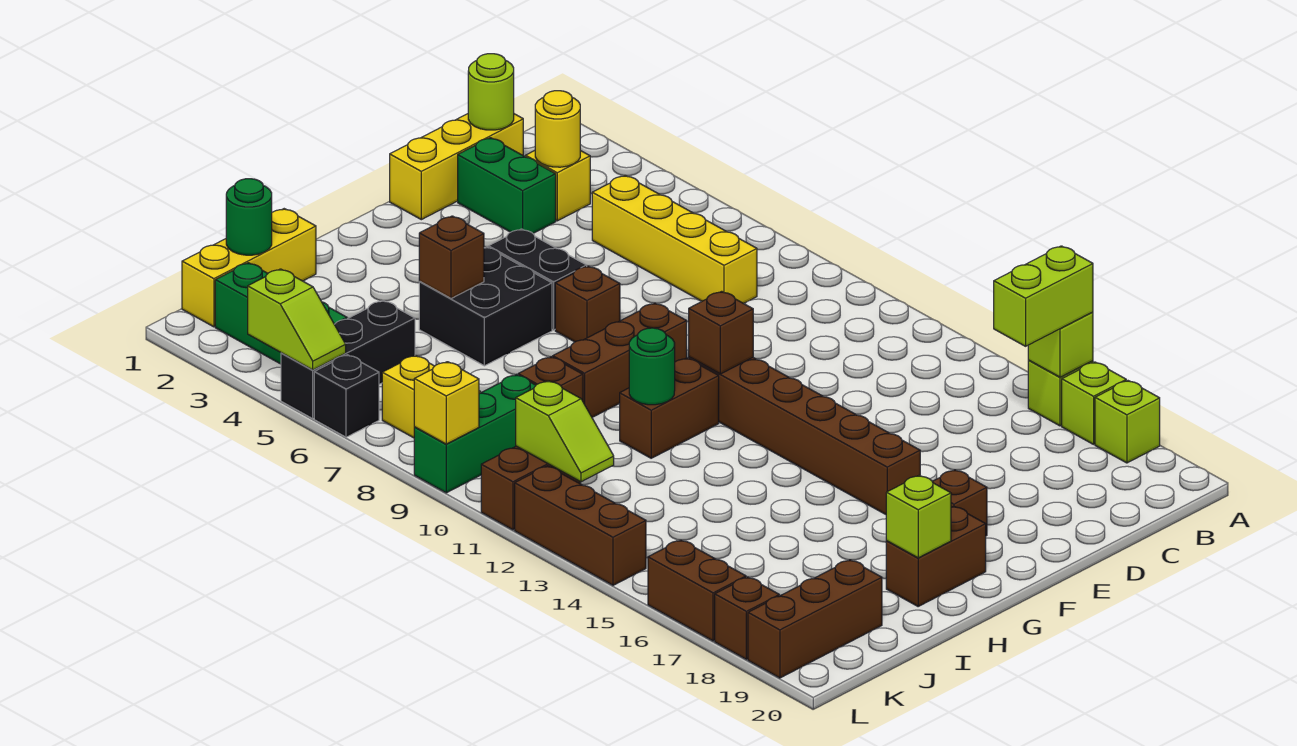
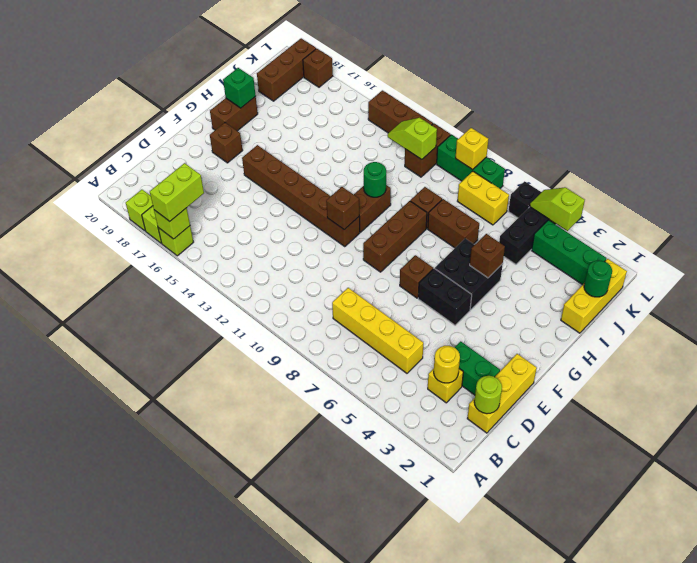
lime 1x1 brick [886,475,951,558] -> green 1x1 brick [223,68,256,108]
green 1x3 brick [414,375,536,493] -> green 1x3 brick turned to [437,135,505,188]
brown 1x2 brick [648,540,746,641] -> brown 1x2 brick moved to [428,199,479,248]

